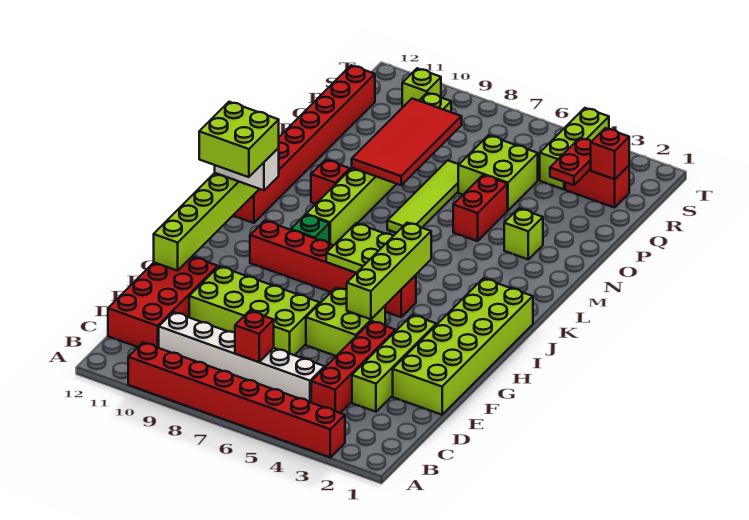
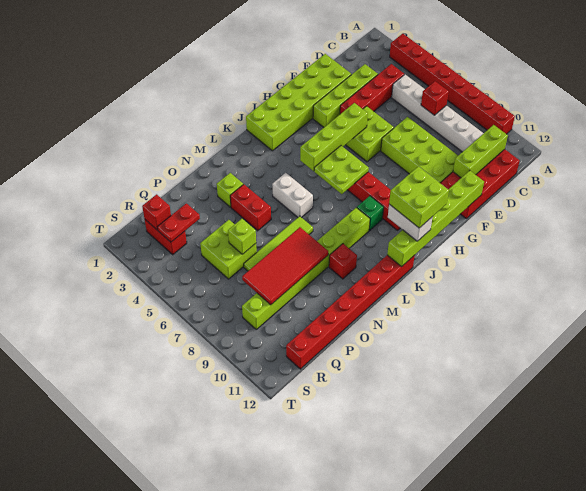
none -> white 1x2 brick [272,173,313,218]
red 1x2 brick [453,175,507,241] -> red 1x2 brick turned to [230,184,271,231]
lime 1x3 brick [540,108,609,189] -> lime 1x3 brick moved to [453,125,508,178]
lime 1x1 brick [402,68,441,108] -> lime 1x1 brick moved to [228,219,256,254]

